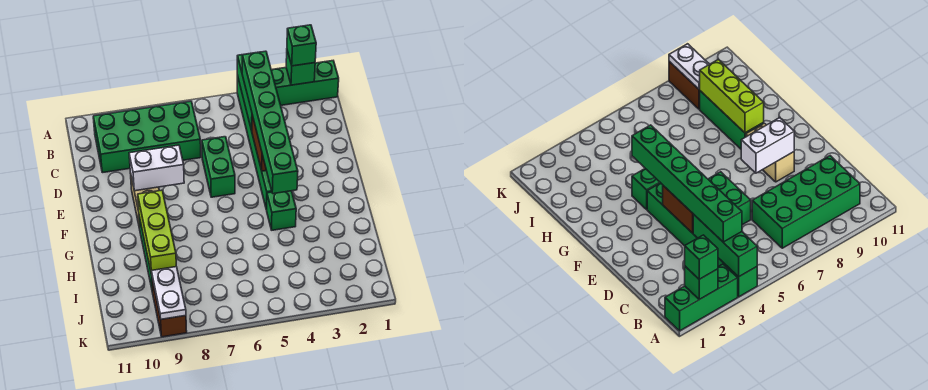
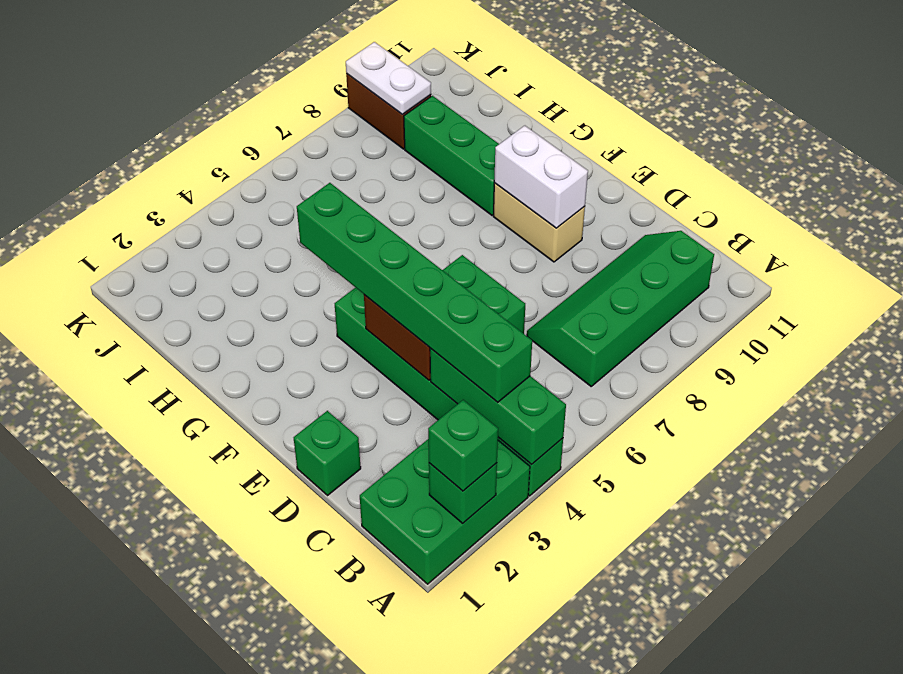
green 1x3 brick [272,61,339,105] -> green 2x3 brick [360,440,530,584]
green 2x4 brick [93,101,201,173] -> green 2x4 slope [527,231,714,386]
white 1x2 brick [129,145,184,191] -> white 1x2 brick turned to [494,126,588,228]
green 1x1 brick [267,191,296,230] -> green 1x1 brick moved to [294,411,361,495]
lime 1x3 brick [138,190,176,274] -> none

